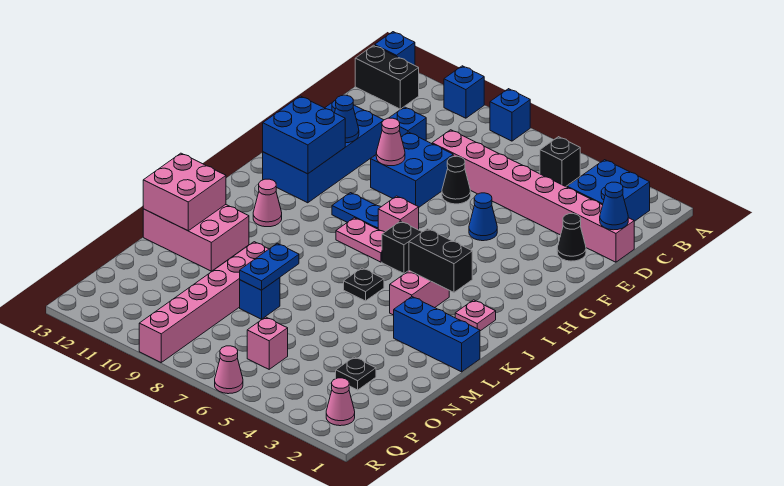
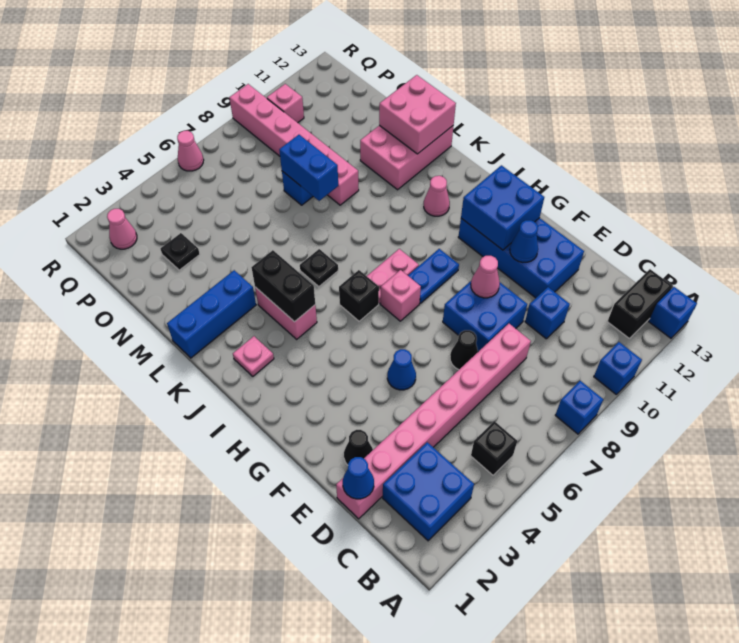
black 1x2 brick [409,229,472,292] -> black 1x2 brick turned to [252,250,315,322]
blue 1x2 plate [240,243,299,290] -> blue 1x2 brick [279,135,338,201]
pink 1x1 brick [247,317,288,369] -> pink 1x1 brick moved to [267,84,304,123]

